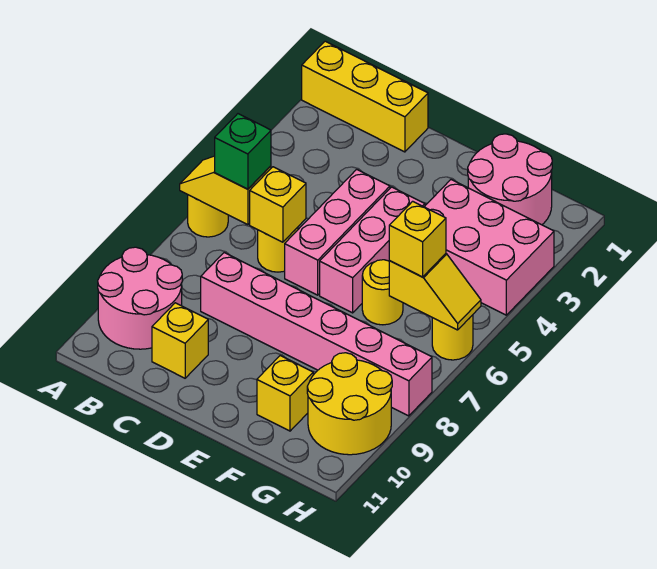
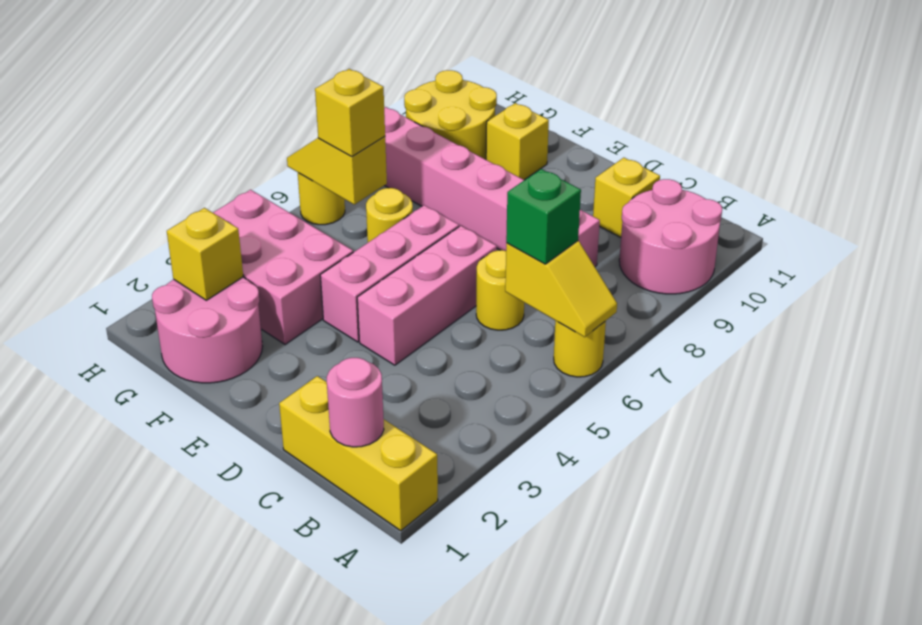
none -> pink 1x1 round brick [327,358,384,447]
yellow 1x1 brick [250,167,306,242] -> yellow 1x1 brick moved to [167,208,243,300]

